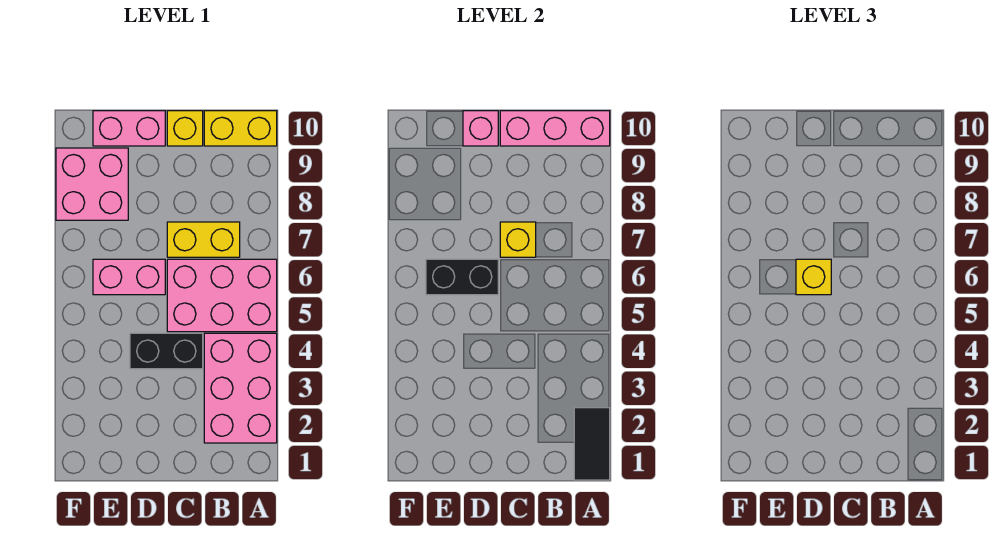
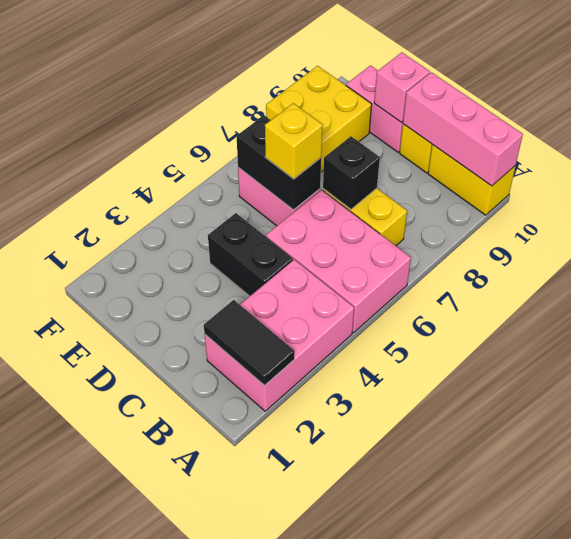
black 1x2 tile [574,408,610,480] -> black 1x2 tile turned to [204,300,294,386]
yellow 1x1 brick [500,222,536,257] -> black 1x1 brick [323,136,380,209]
pink 2x2 brick [56,148,128,220] -> yellow 2x2 brick [266,66,372,172]

